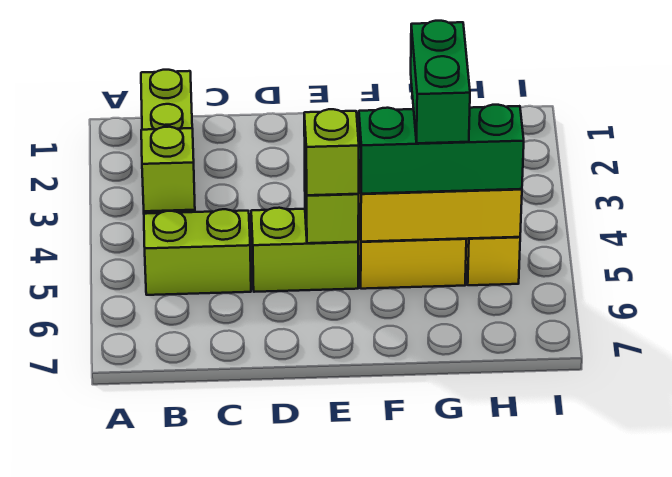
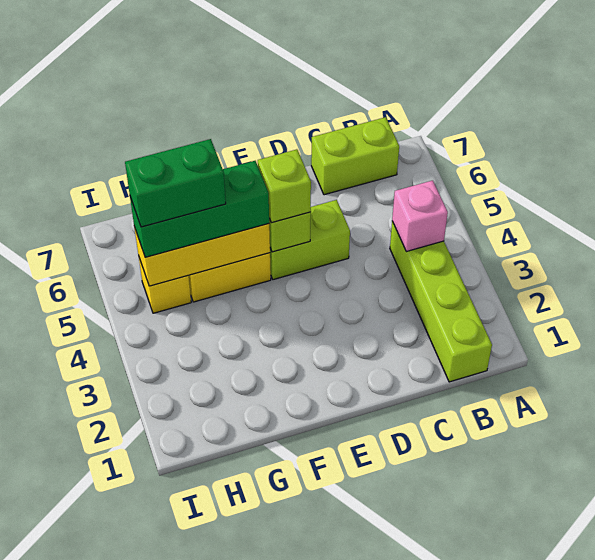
lime 1x1 brick [141,127,195,211] -> pink 1x1 brick [392,180,448,252]
lime 1x2 brick [144,209,251,295] -> lime 1x2 brick moved to [311,117,399,195]
green 1x2 brick [411,21,470,143] -> green 1x2 brick turned to [125,139,226,227]

